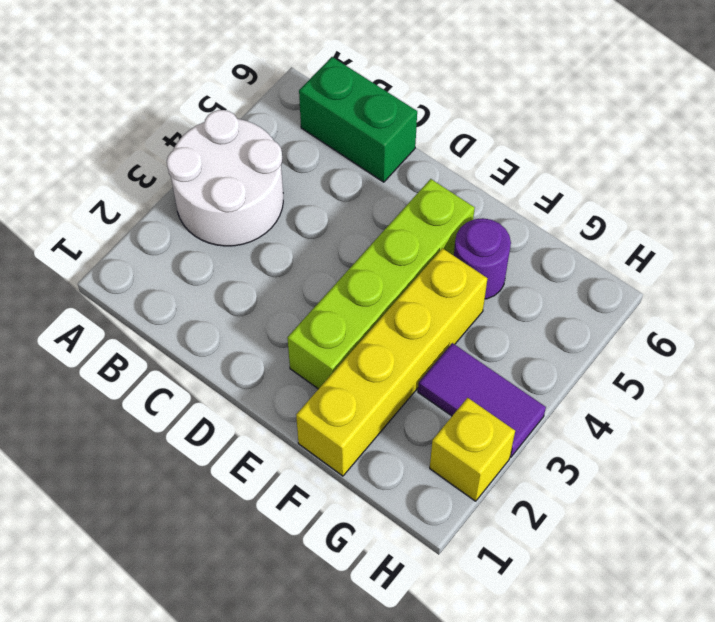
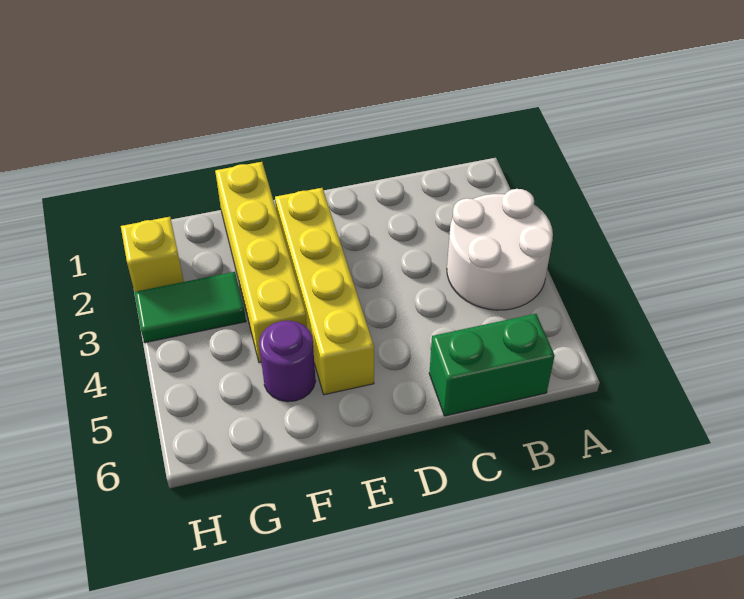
lime 1x4 brick [287,179,475,389] -> yellow 1x4 brick [275,188,374,395]
purple 1x2 tile [418,343,546,457] -> green 1x2 tile [134,272,246,343]

